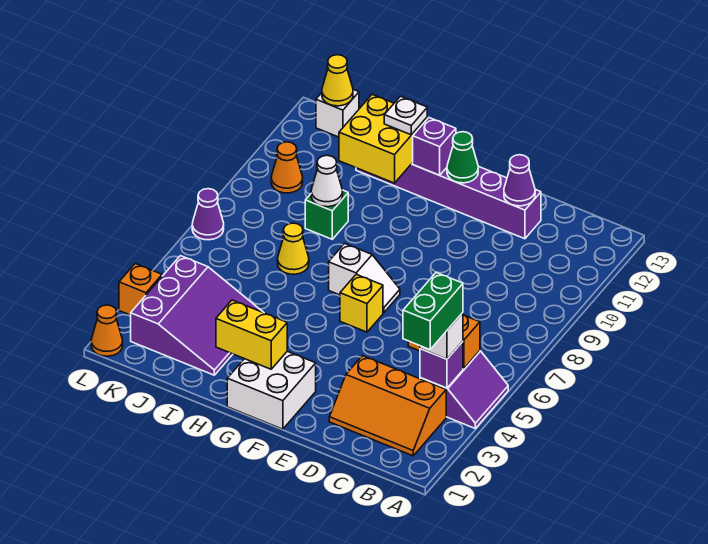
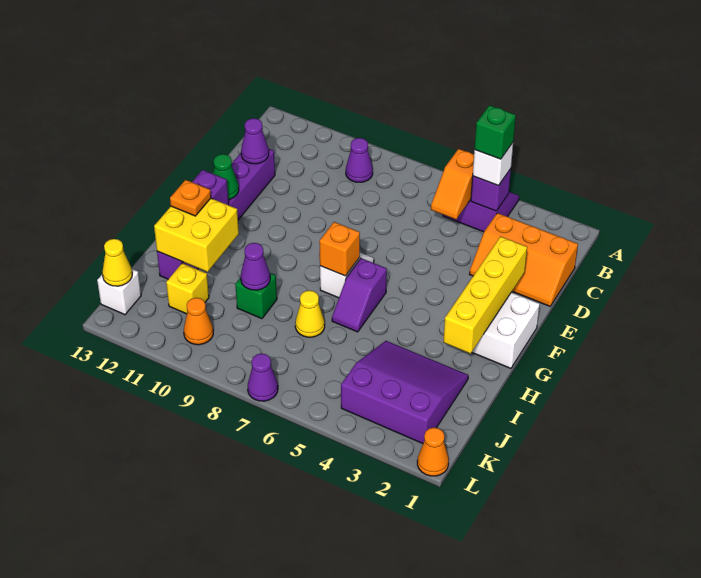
orange 2x3 slope [329,356,446,456] -> orange 2x3 slope turned to [470,213,578,306]
green 1x2 brick [403,272,463,350] -> green 1x1 brick [474,105,516,159]
none -> purple 1x1 cone [346,138,373,182]
yellow 1x1 brick [340,274,383,332] -> yellow 1x1 brick moved to [166,263,209,314]
yellow 1x2 brick [216,300,287,369] -> yellow 1x4 brick [443,237,527,354]
none -> purple 1x2 slope [332,258,387,332]
white 1x1 plate [384,96,427,135] -> orange 1x1 plate [170,180,211,216]
white 1x1 cone [311,155,343,207] -> purple 1x1 cone [241,243,270,290]
orange 1x1 brick [119,264,162,315] -> orange 1x1 brick moved to [319,222,360,276]

